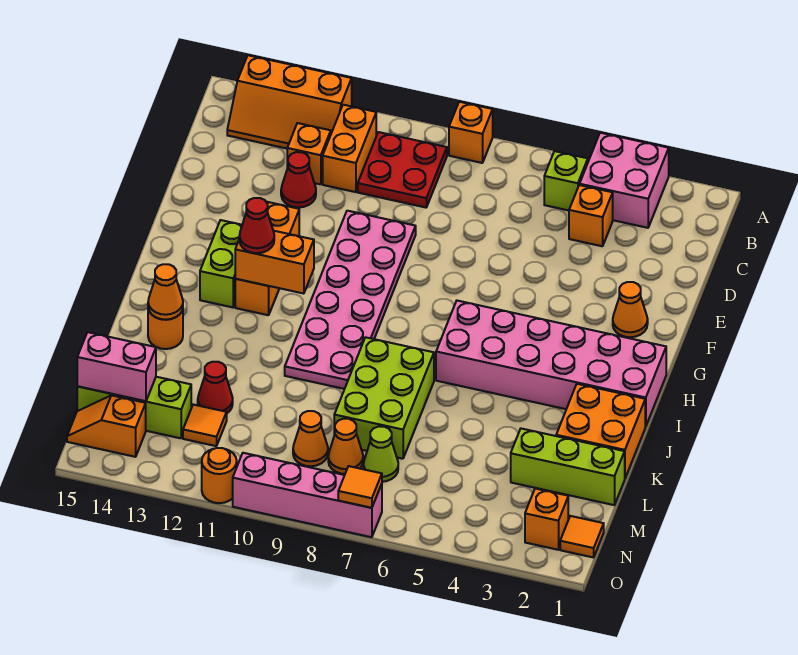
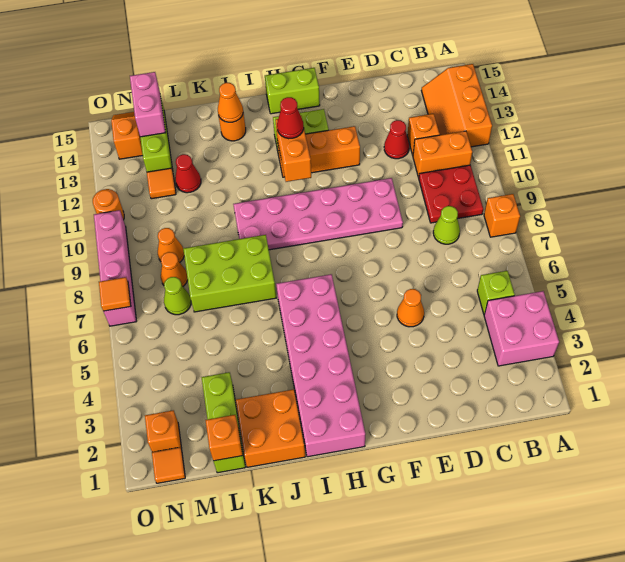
orange 1x1 brick [569,185,613,246] -> orange 1x1 brick moved to [205,415,243,461]
none -> lime 1x1 cone [433,206,460,244]
orange 1x1 cone [613,282,648,337] -> orange 1x1 cone moved to [397,289,424,327]
none -> lime 1x2 brick [265,68,320,114]

